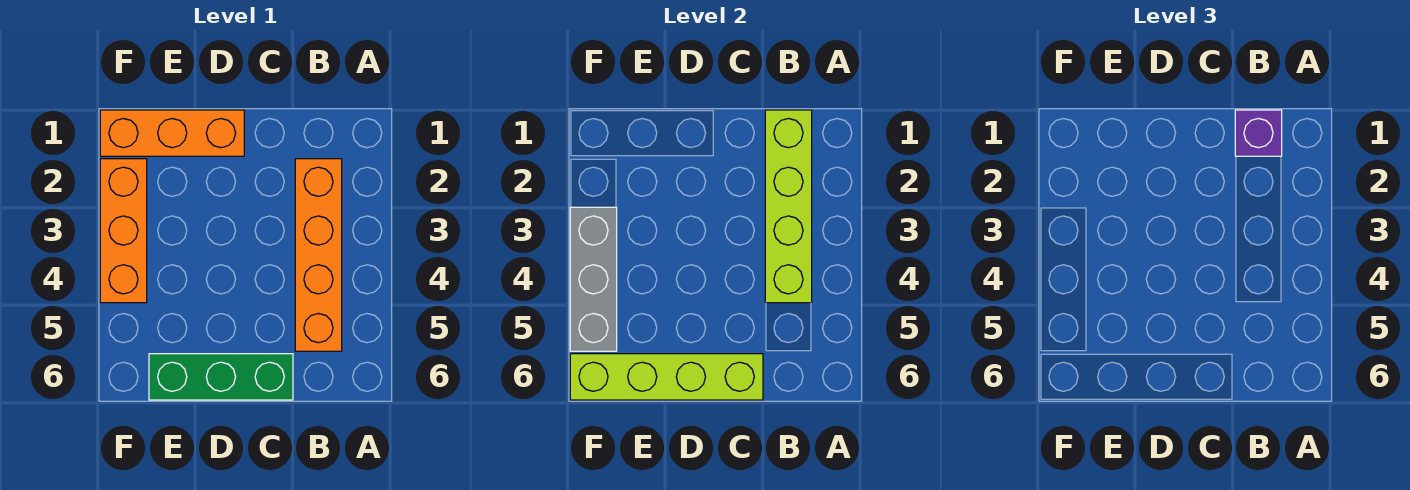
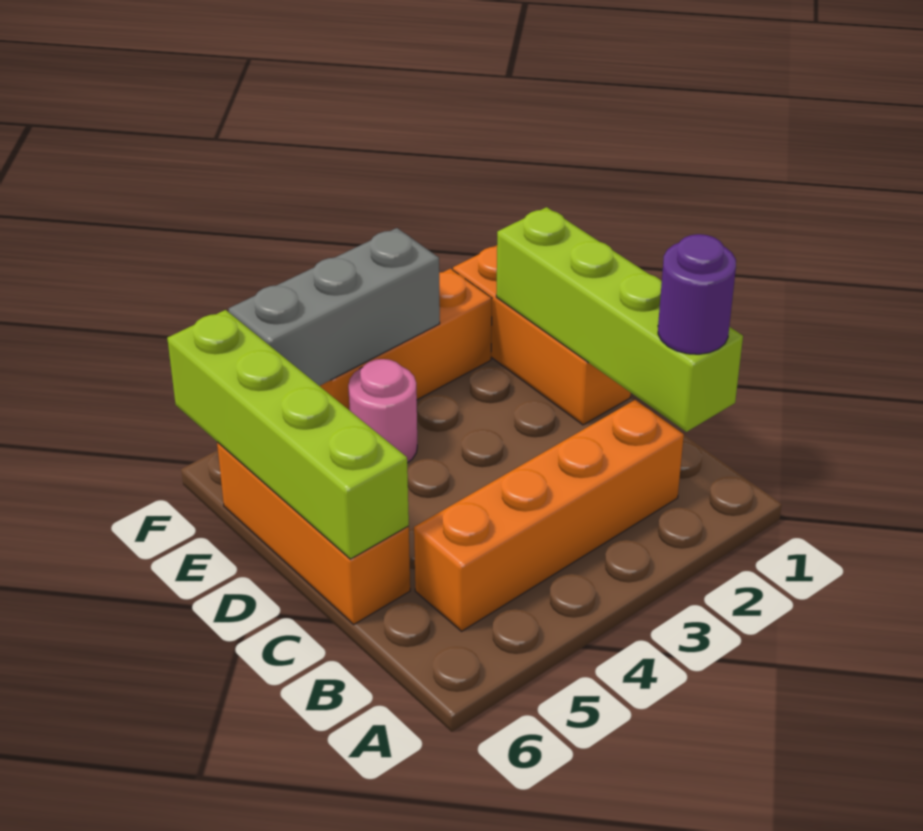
lime 1x4 brick [765,110,812,303] -> lime 1x4 brick turned to [496,207,743,432]
purple 1x1 brick [1235,110,1282,156] -> purple 1x1 round brick [658,234,736,354]
green 1x3 brick [149,354,293,400] -> orange 1x3 brick [217,442,410,624]
none -> pink 1x1 round brick [348,359,417,463]

